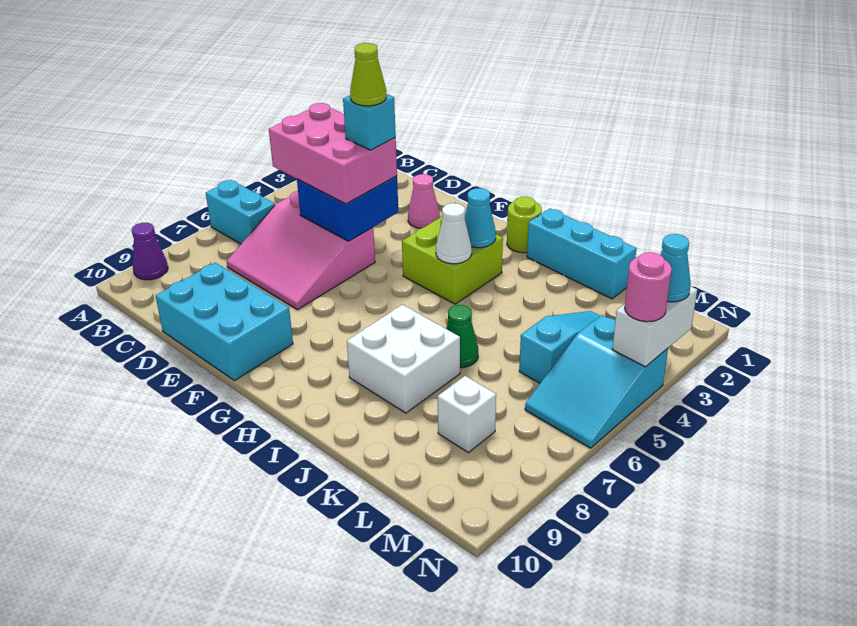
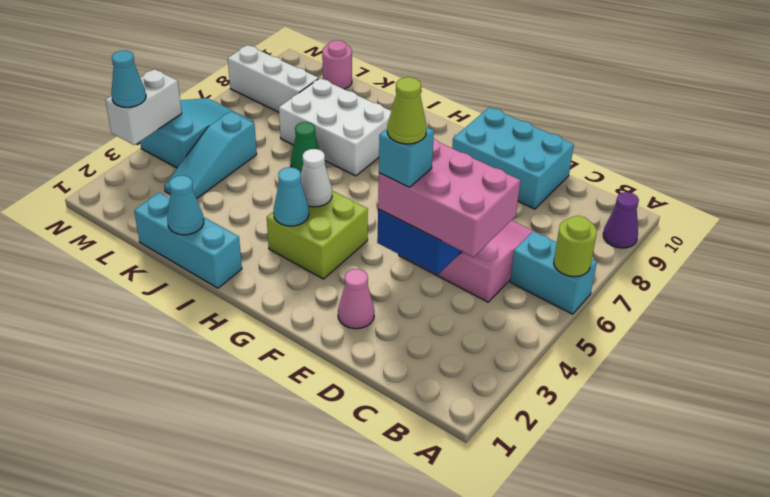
lime 1x1 round brick [507,197,542,253] -> lime 1x1 round brick moved to [554,216,597,277]
white 2x2 brick [347,305,460,413] -> white 2x3 brick [279,78,391,176]
none -> cyan 1x1 cone [167,175,204,235]
white 1x1 brick [438,376,496,453] -> white 1x3 brick [228,45,319,112]
pink 1x1 round brick [625,252,672,322] -> pink 1x1 round brick moved to [322,40,352,89]

